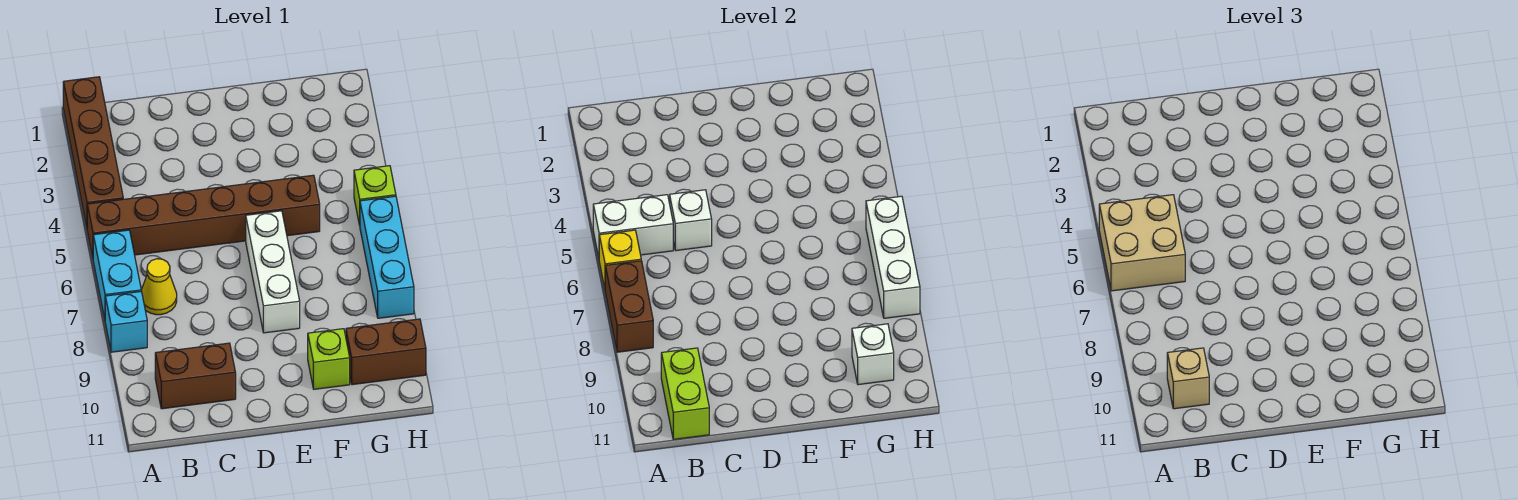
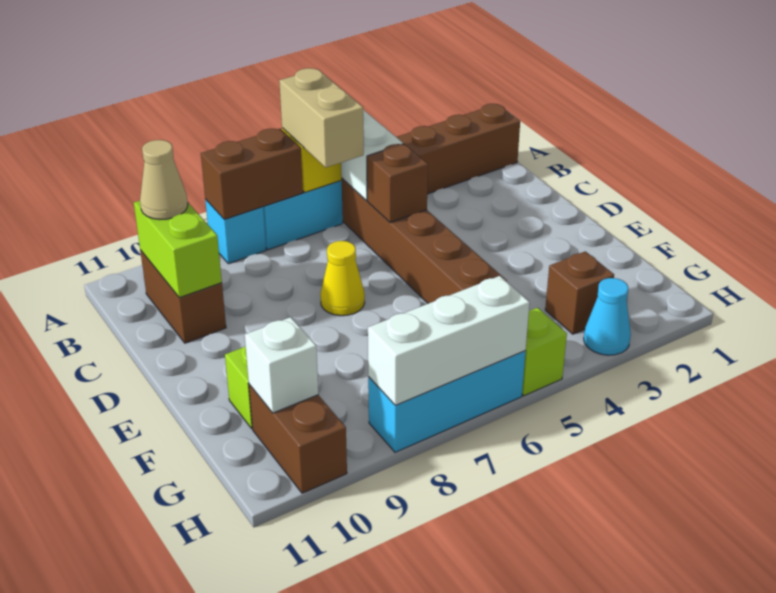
tan 2x2 brick [1099,195,1185,291] -> tan 1x2 brick [279,68,364,167]
yellow 1x1 cone [141,259,177,315] -> yellow 1x1 cone moved to [320,241,365,316]
lime 1x2 brick [661,348,709,439] -> lime 1x2 brick turned to [134,201,222,298]
tan 1x1 brick [1167,348,1209,409] -> tan 1x1 cone [140,140,188,220]
white 1x1 brick [670,190,712,251] -> brown 1x1 brick [367,144,428,223]
white 1x3 brick [246,211,300,333] -> none
none -> brown 1x1 brick [545,251,614,334]
none -> cyan 1x1 cone [584,278,631,355]

